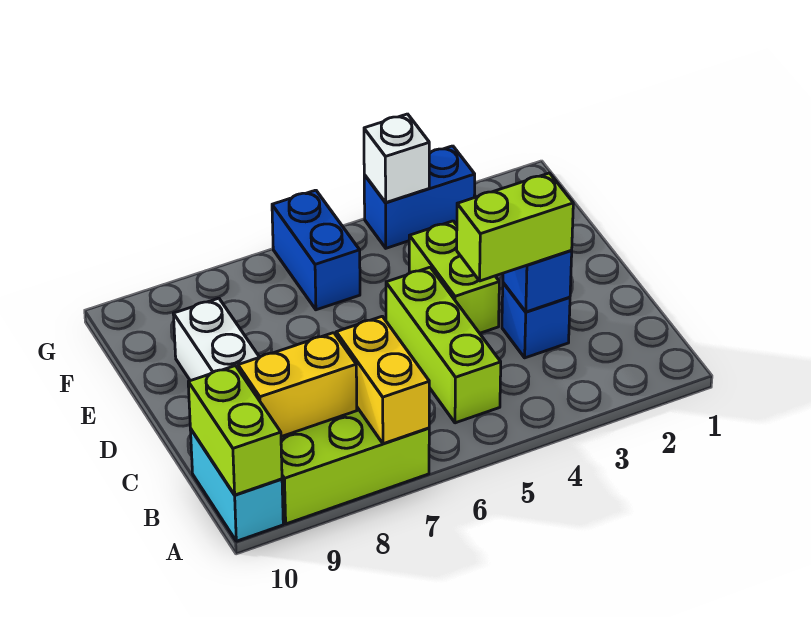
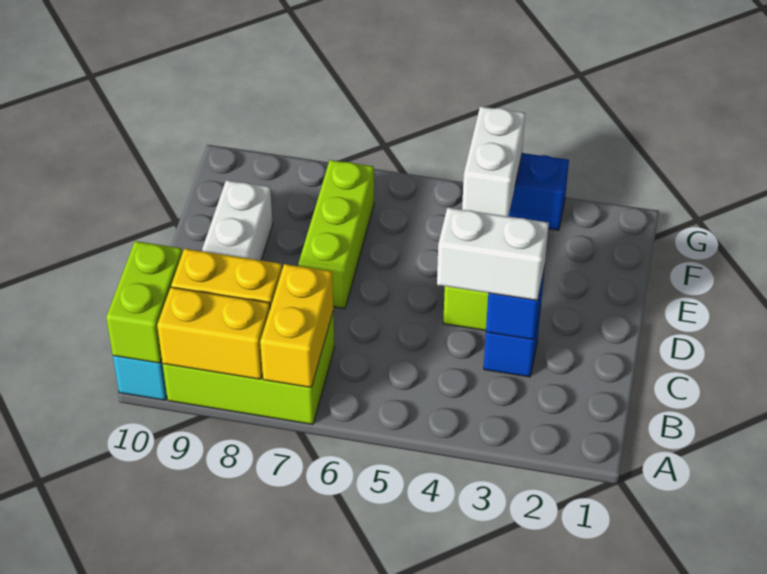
none -> yellow 1x2 brick [157,287,270,379]
lime 1x3 brick [386,267,501,423] -> lime 1x3 brick moved to [298,160,374,308]
lime 1x2 brick [457,173,573,281] -> white 1x2 brick [437,207,549,301]
blue 1x2 brick [272,190,360,310] -> none
white 1x1 brick [364,114,429,202] -> white 1x2 brick [462,106,525,216]

